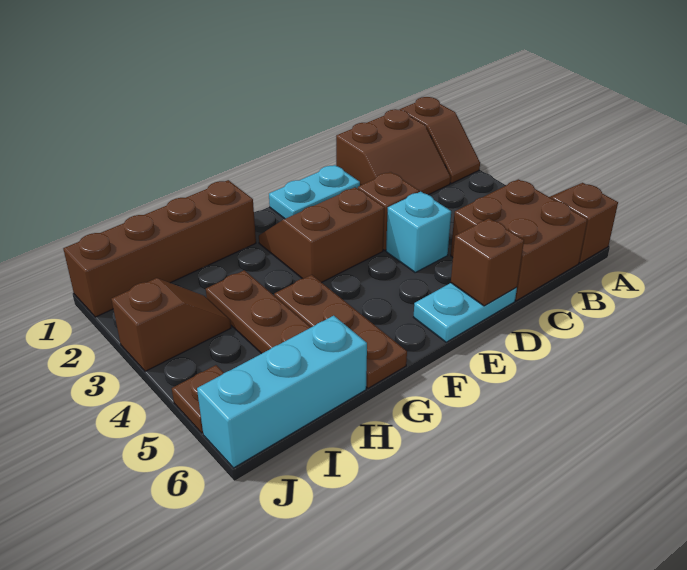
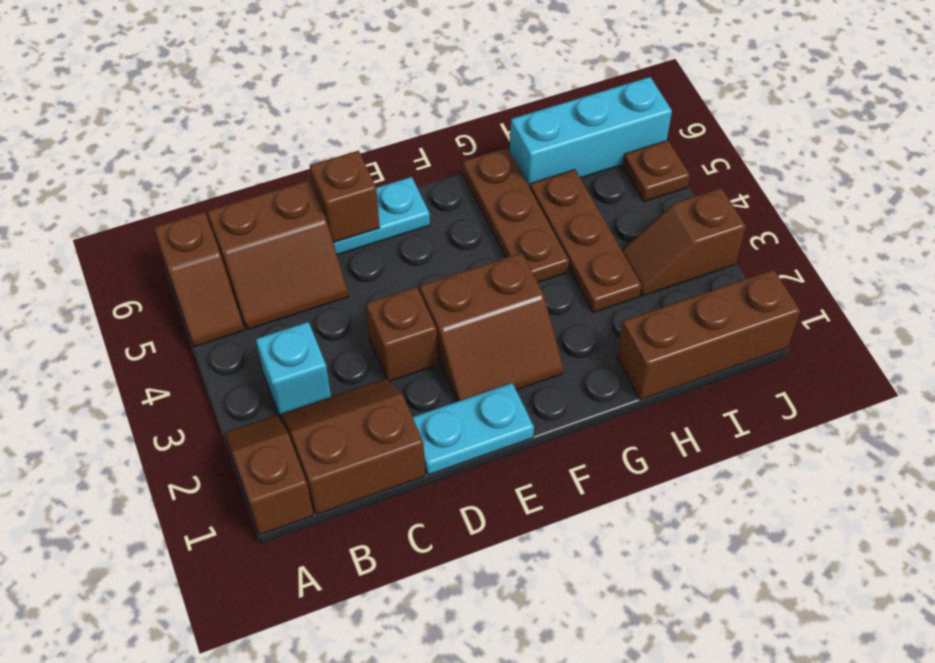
brown 2x2 brick [451,179,587,301] -> brown 2x2 slope [207,180,348,330]
cyan 1x1 brick [386,192,451,272] -> cyan 1x1 brick moved to [256,322,331,416]
brown 1x4 brick [63,180,256,317] -> brown 1x3 brick [617,270,800,400]

